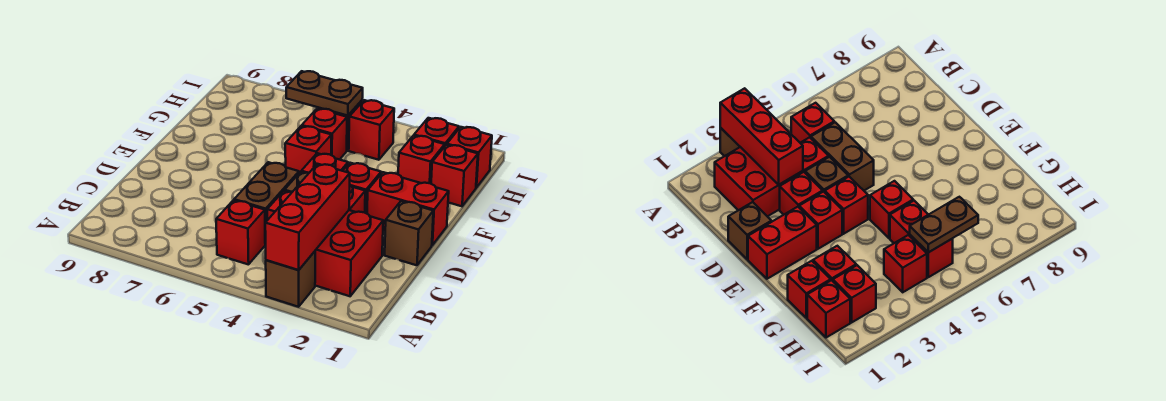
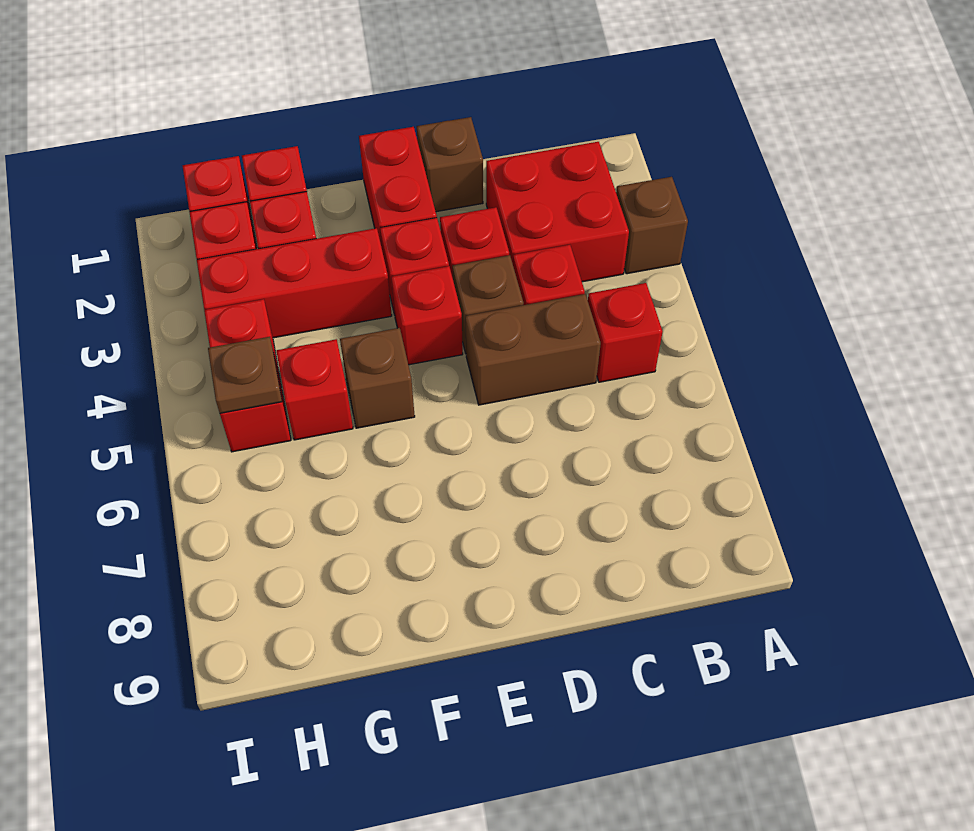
red 1x3 brick [265,164,350,270] -> red 1x3 brick moved to [197,228,392,338]
red 1x1 brick [285,126,331,173] -> brown 1x1 brick [340,328,415,428]
brown 1x2 plate [286,71,363,116] -> brown 1x1 plate [208,337,282,413]

